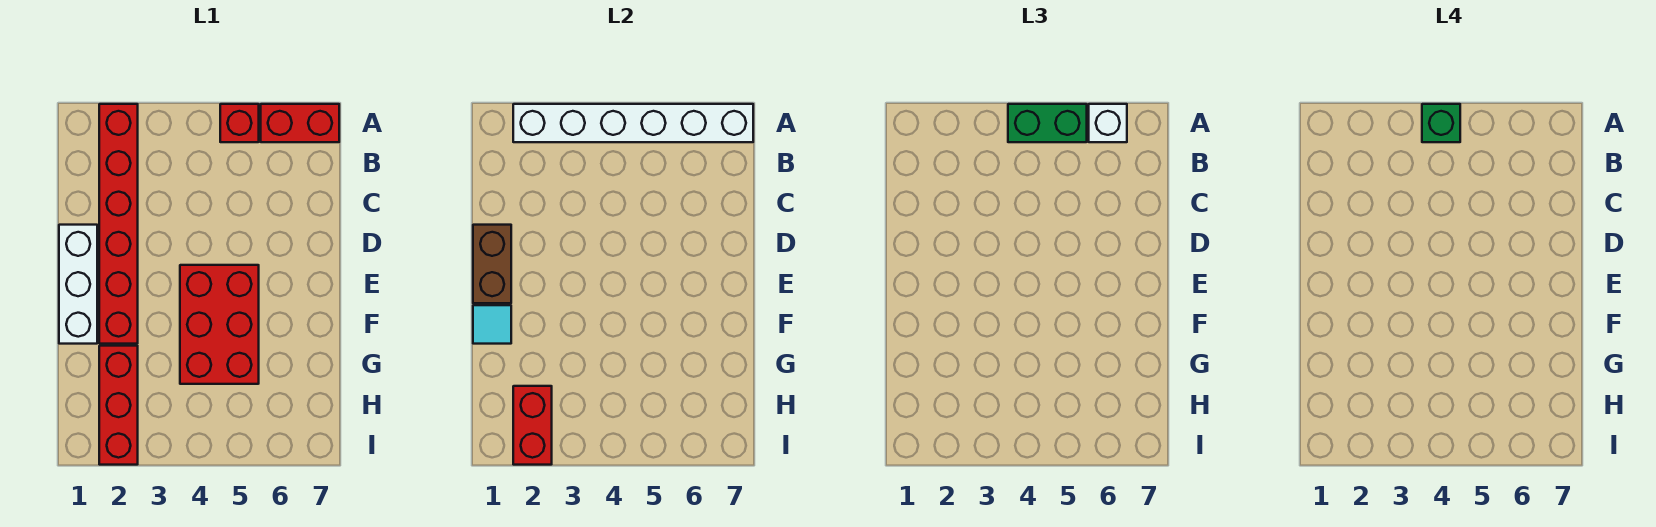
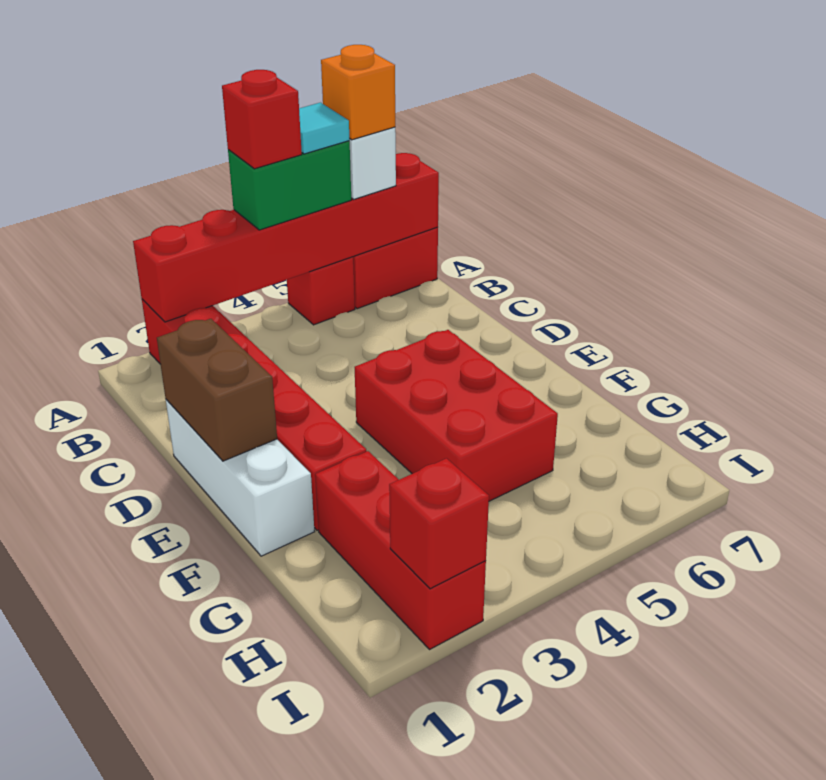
white 1x6 brick [513,104,753,142] -> red 1x6 brick [133,153,439,322]
green 1x1 brick [1422,104,1460,142] -> red 1x1 brick [222,70,302,169]
none -> orange 1x1 brick [321,45,395,140]
cyan 1x1 tile [473,305,511,344] -> cyan 1x1 tile moved to [299,103,349,154]
red 1x2 brick [513,386,552,465] -> red 1x1 brick [389,458,489,589]

